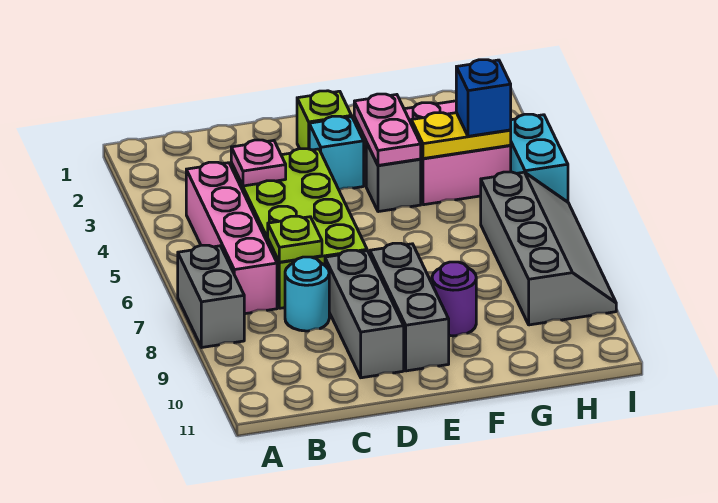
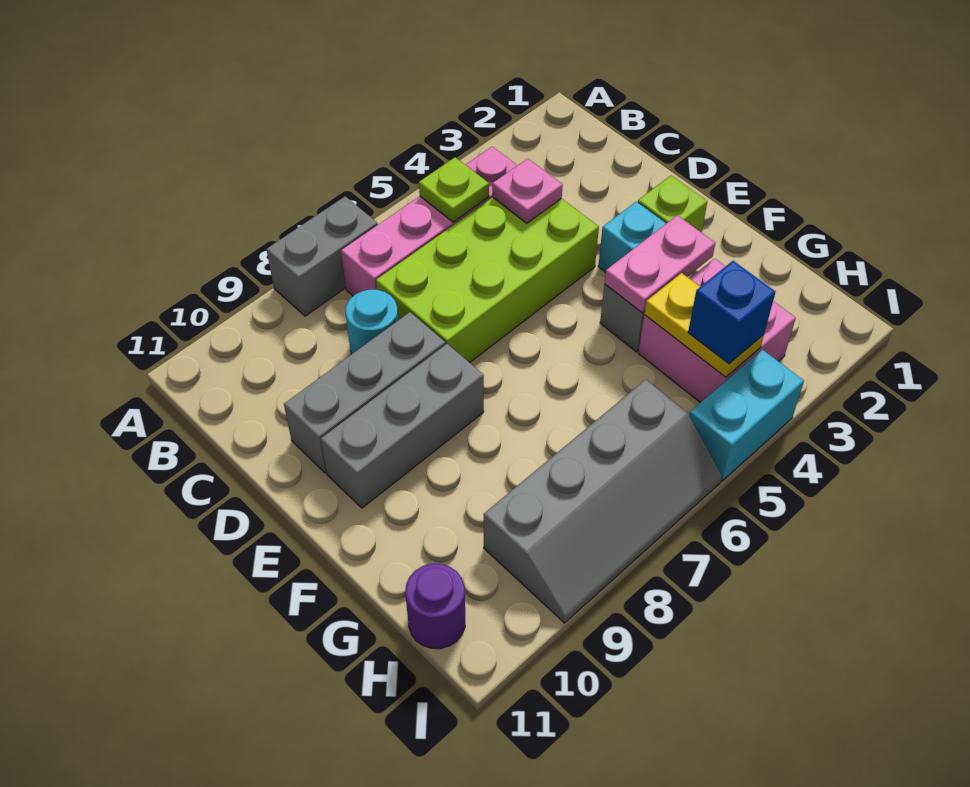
lime 1x1 plate [268,216,322,262] -> lime 1x1 plate moved to [419,157,489,222]
purple 1x1 round brick [432,262,476,336] -> purple 1x1 round brick moved to [405,564,465,649]

